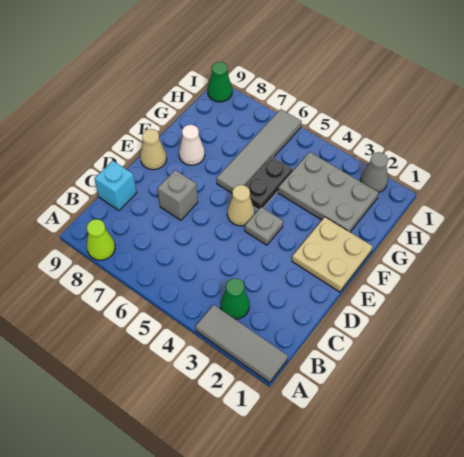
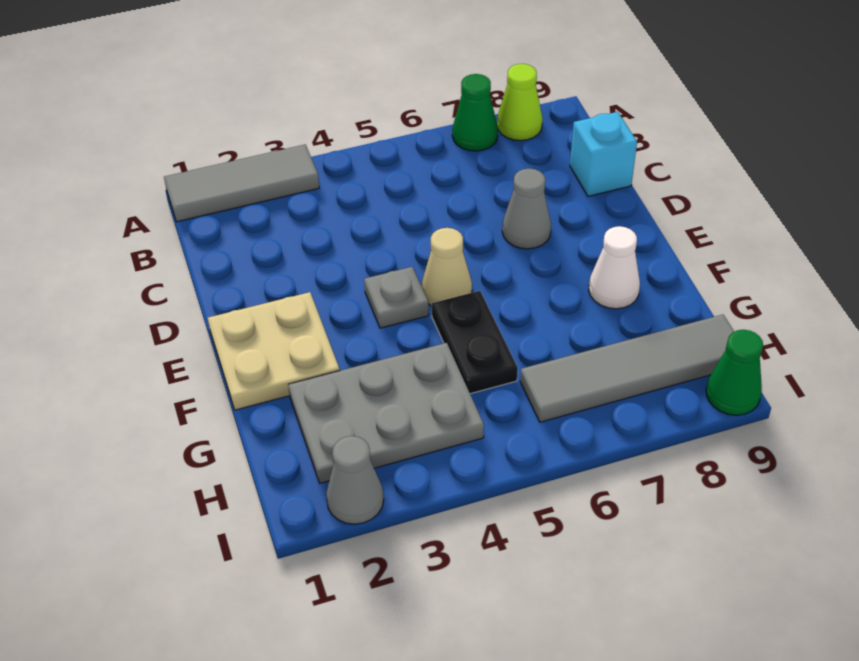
green 1x1 cone [221,278,249,319] -> green 1x1 cone moved to [452,74,498,151]
grey 1x1 brick [158,170,198,220] -> grey 1x1 cone [502,168,551,249]
tan 1x1 cone [140,129,167,170] -> none
grey 1x4 tile [217,109,302,193] -> grey 1x4 tile turned to [520,315,734,422]

